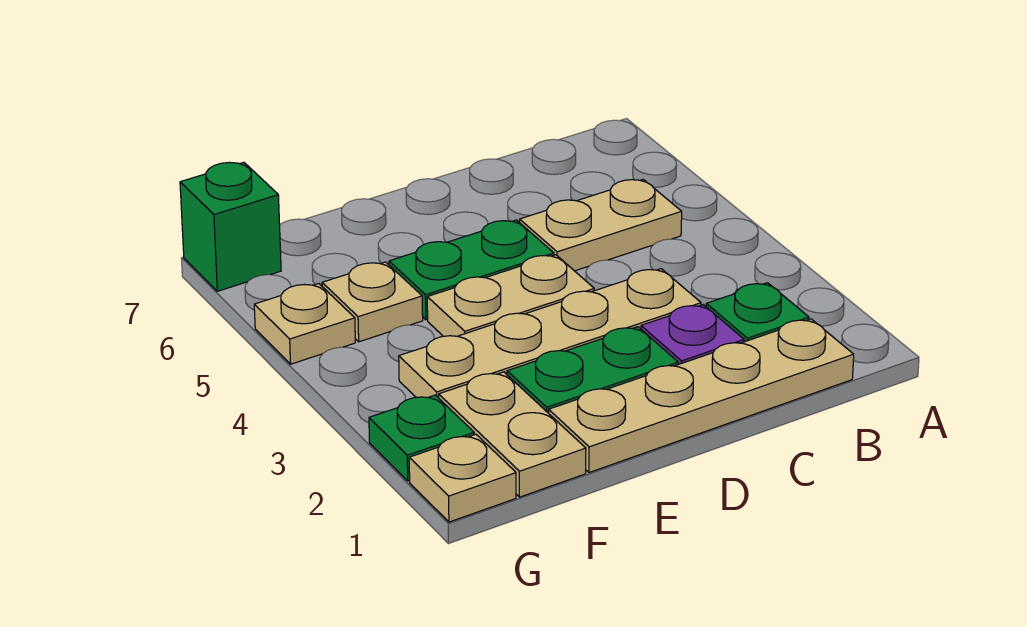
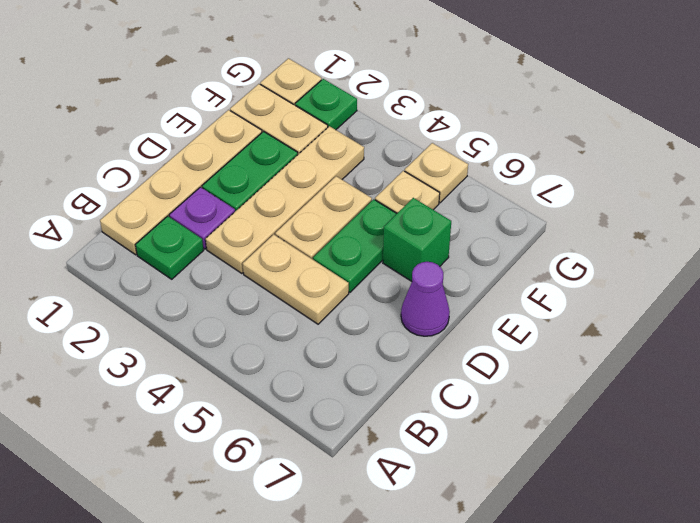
tan 1x2 plate [520,180,682,271] -> tan 1x2 plate turned to [243,234,349,324]
none -> purple 1x1 cone [401,262,450,336]
green 1x1 brick [180,162,281,291] -> green 1x1 brick moved to [383,198,451,281]

